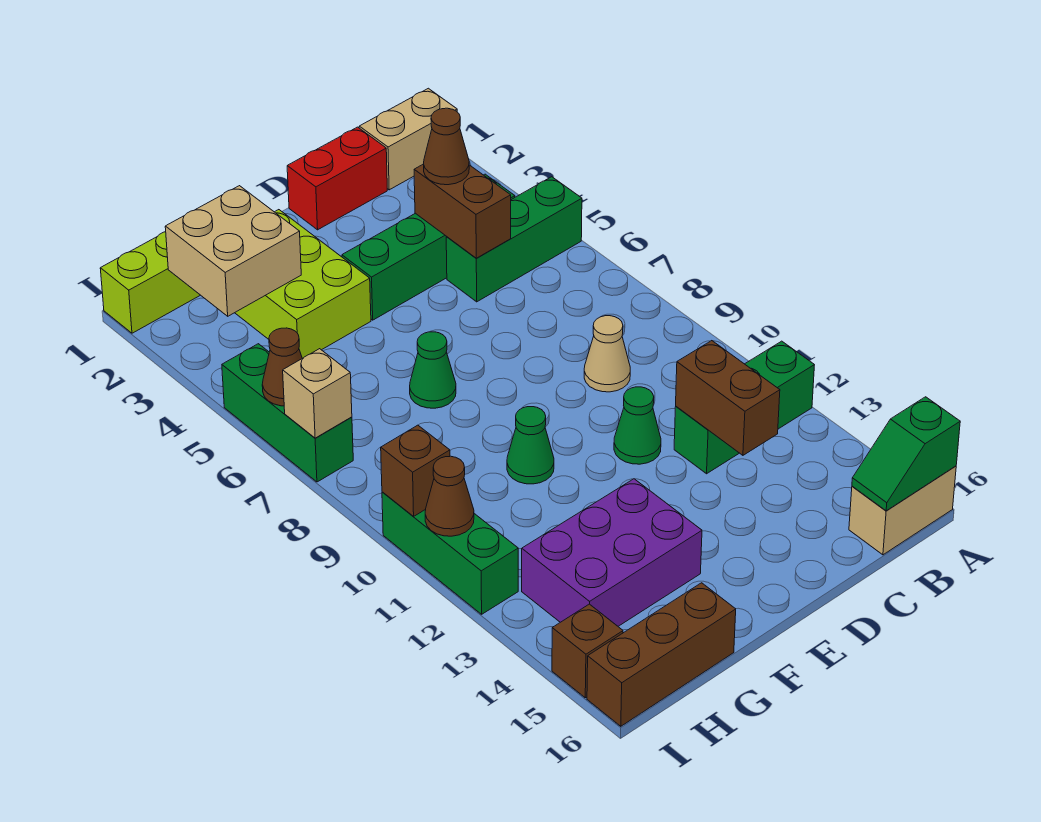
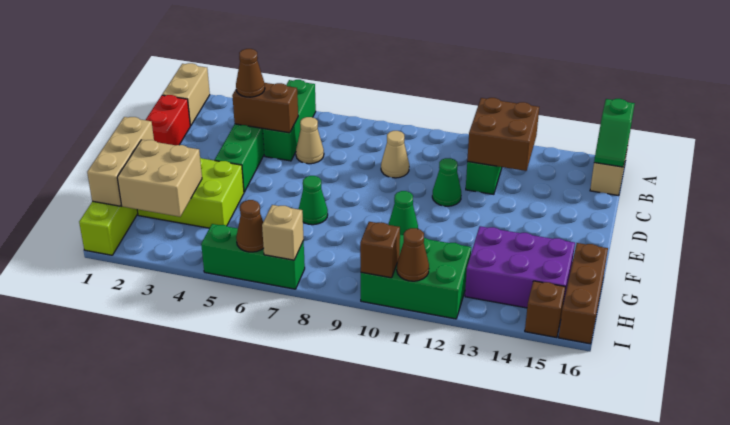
none -> tan 1x1 cone [296,117,324,164]
brown 1x2 brick [676,341,780,455] -> brown 2x2 brick [467,98,539,171]
none -> tan 1x3 brick [87,117,154,206]
purple 2x3 brick [522,479,702,626] -> purple 2x3 brick turned to [465,226,575,308]
green 1x3 brick [382,492,518,614] -> green 2x3 brick [361,235,471,319]

